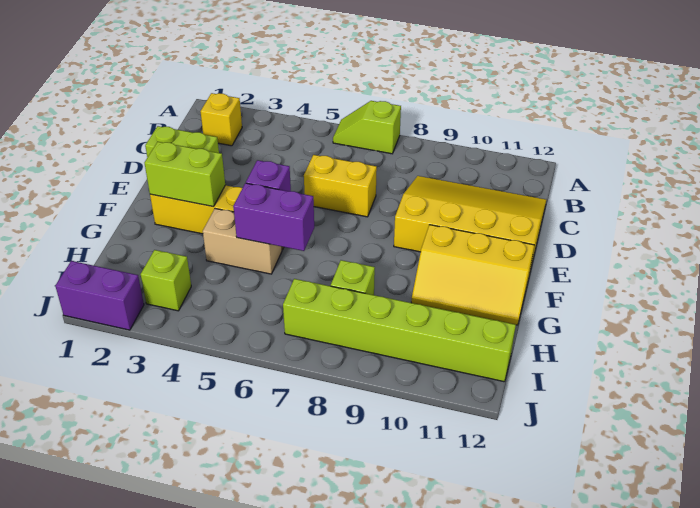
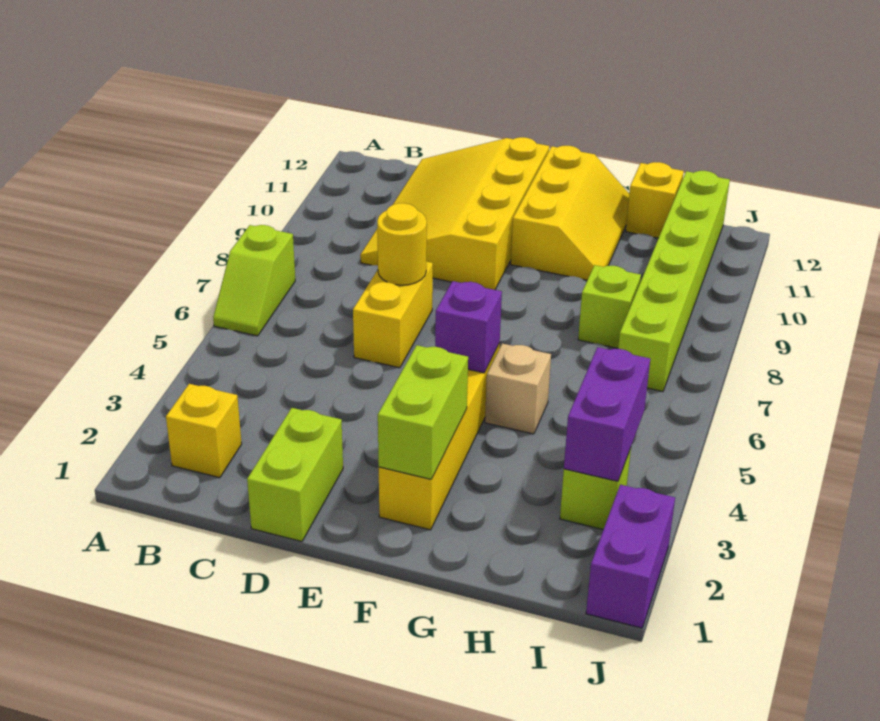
none -> yellow 1x1 round brick [377,203,427,285]
tan 1x2 brick [203,209,282,274] -> tan 1x1 brick [485,343,551,434]
purple 1x2 brick [233,183,314,251] -> purple 1x2 brick moved to [564,347,650,481]
none -> yellow 1x1 brick [626,162,684,238]

